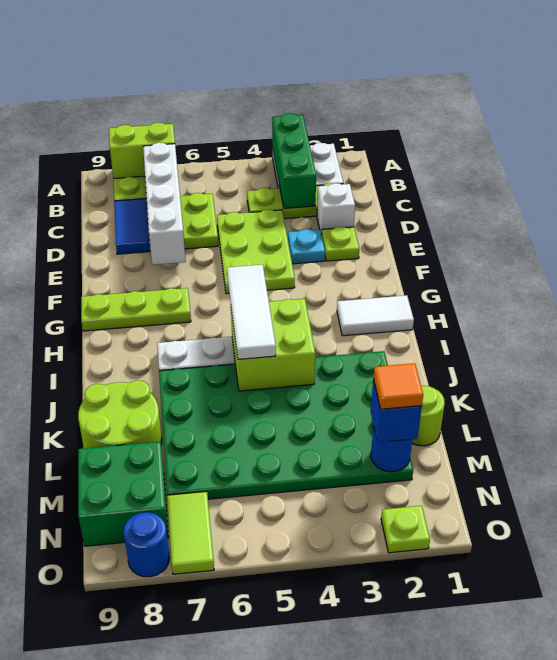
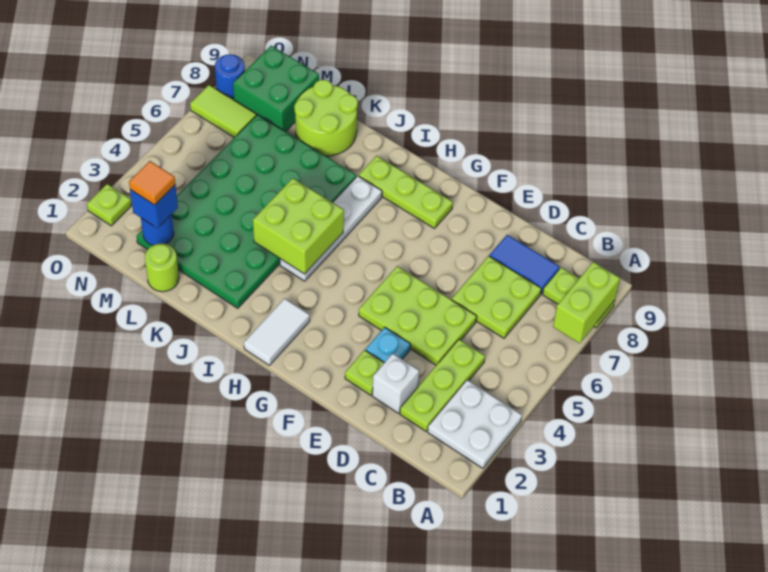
green 1x3 brick [272,113,316,208] -> none
white 1x4 brick [143,143,186,265] -> none
lime 1x3 plate [81,288,191,331] -> lime 1x3 plate turned to [359,156,453,228]
white 1x3 tile [227,265,276,359] -> none

